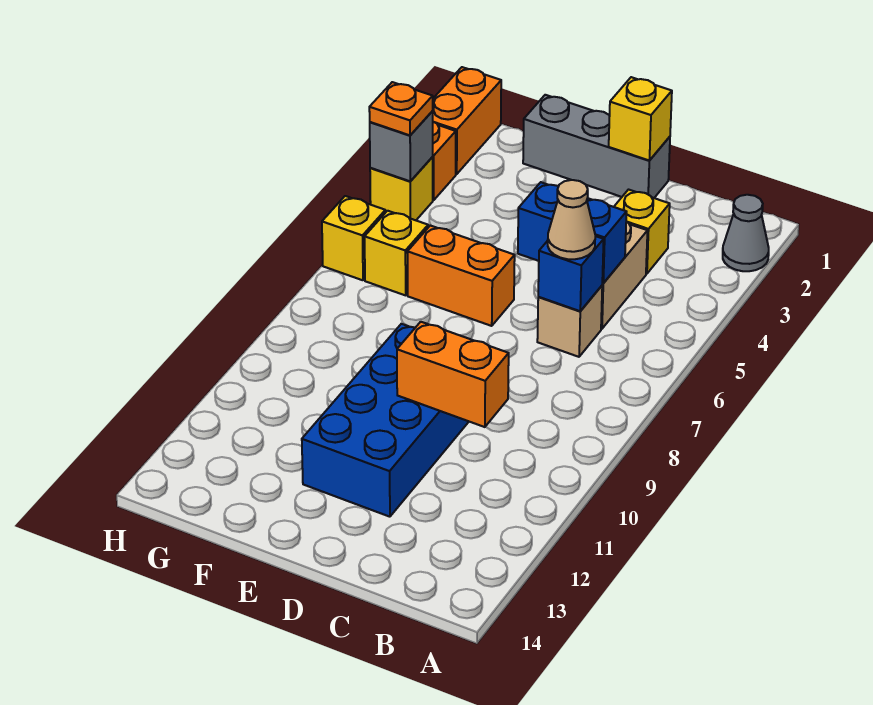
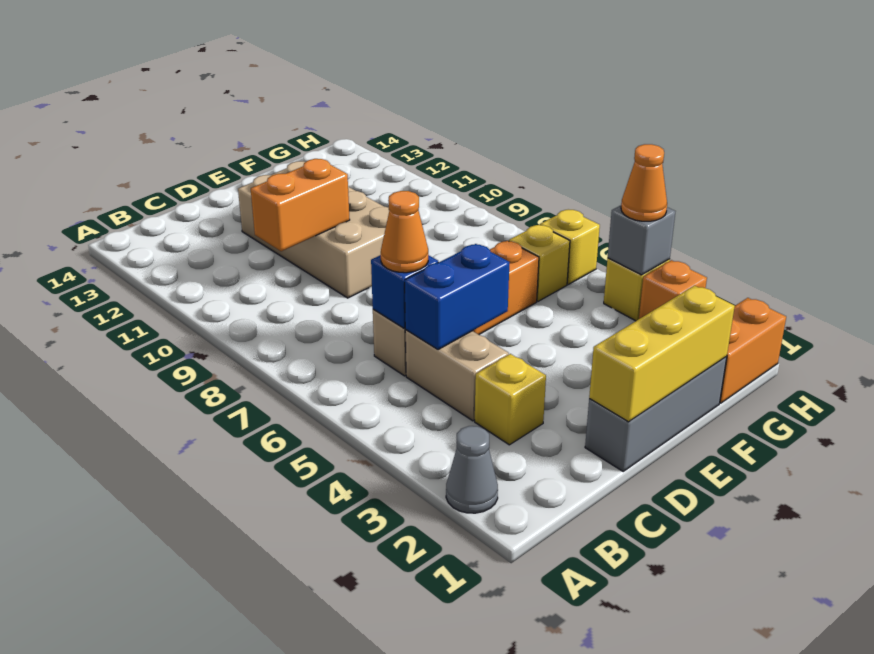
tan 1x1 cone [548,180,595,259] -> orange 1x1 cone [381,191,428,273]
yellow 1x1 brick [609,77,672,161] -> yellow 1x3 brick [589,285,735,422]
blue 2x4 brick [302,324,469,517] -> tan 2x4 brick [238,161,389,298]
orange 1x2 brick [433,67,501,174] -> orange 1x2 brick turned to [720,298,786,403]
orange 1x1 plate [369,82,433,135] -> orange 1x1 cone [621,144,667,221]

